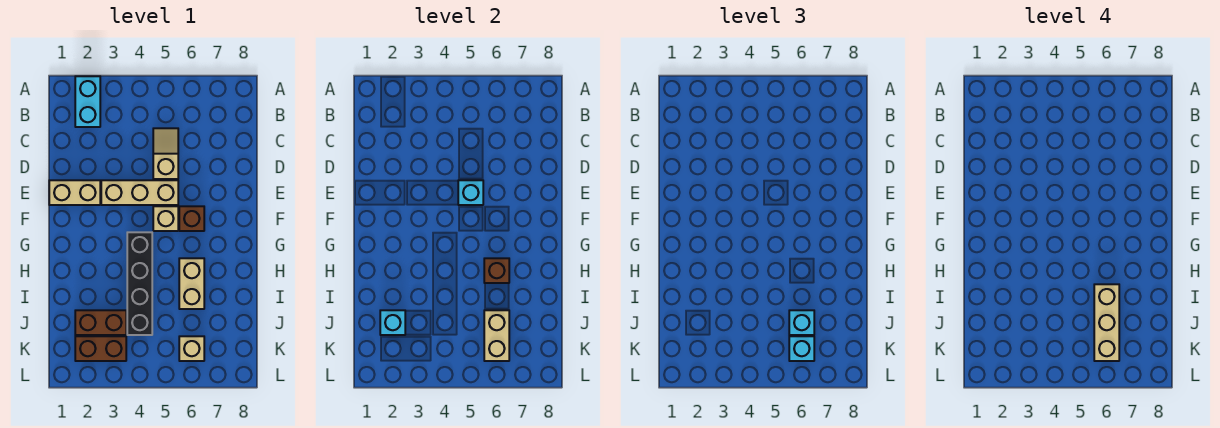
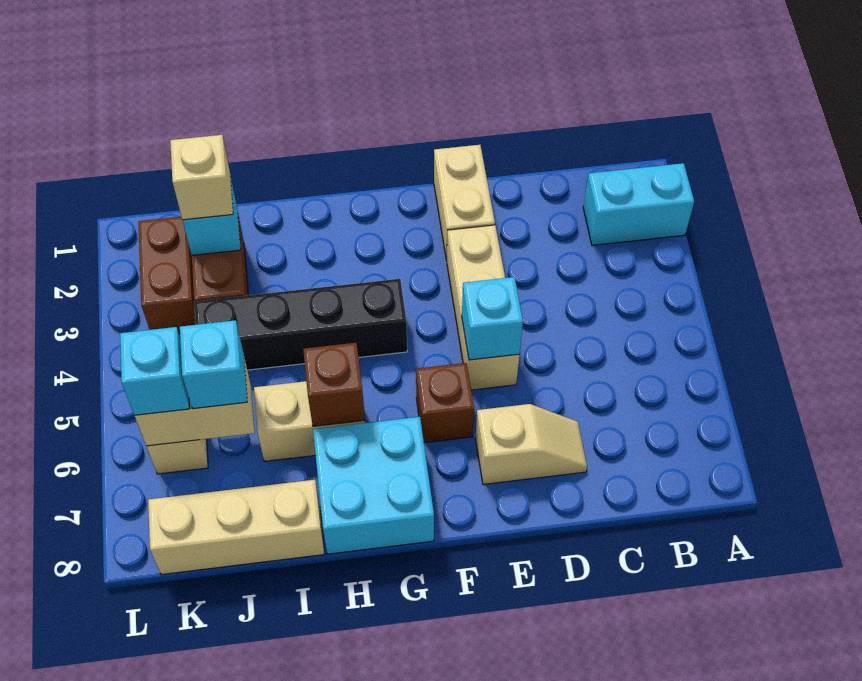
tan 1x2 slope [153,128,178,179] -> tan 1x2 slope moved to [475,404,587,484]
tan 1x1 brick [153,206,178,231] -> tan 1x1 brick moved to [170,135,233,220]
none -> cyan 2x2 brick [313,417,434,554]
tan 1x3 brick [1094,284,1119,361] -> tan 1x3 brick moved to [148,480,324,575]

